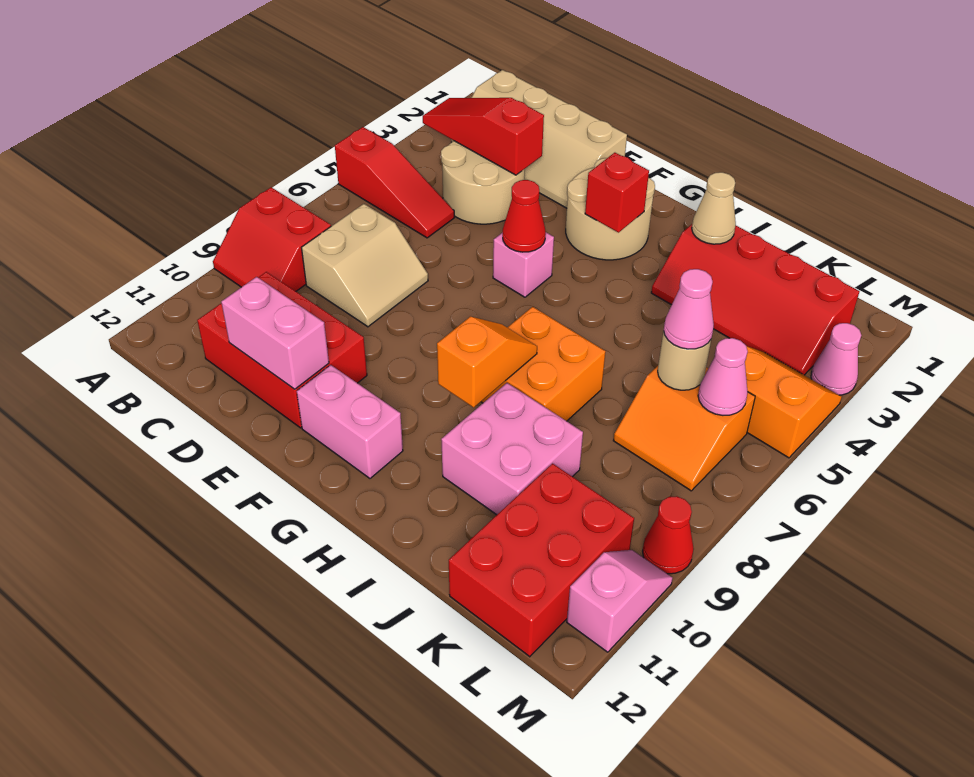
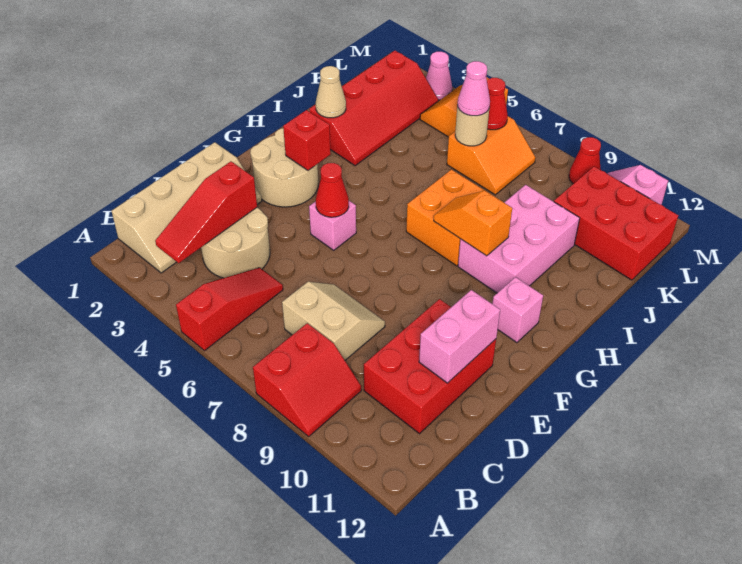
pink 1x2 brick [297,365,403,478] -> pink 1x1 brick [492,277,543,343]
pink 2x2 brick [441,383,583,515] -> pink 2x3 brick [458,185,580,293]
pink 1x1 cone [698,338,748,415] -> red 1x1 cone [487,78,508,130]

